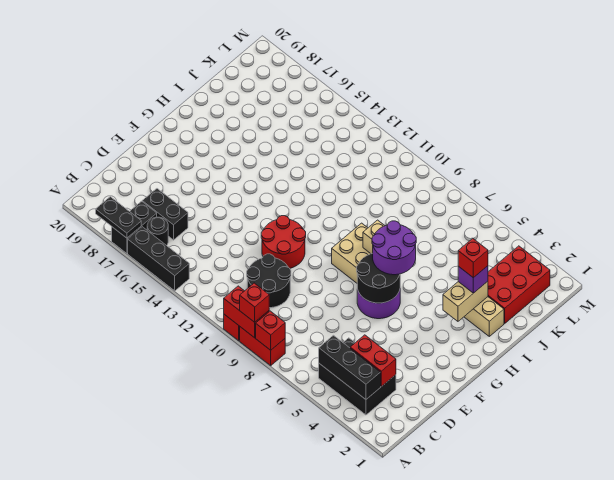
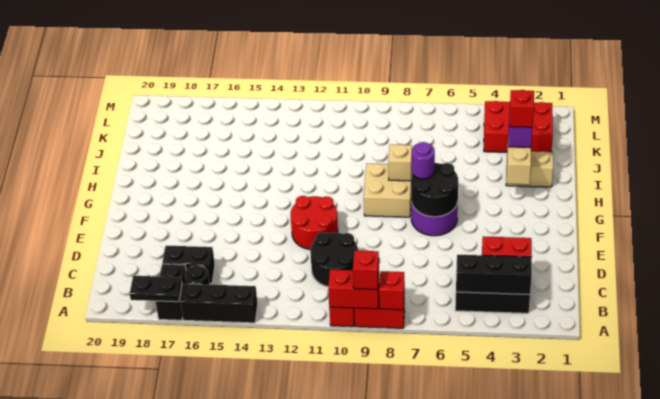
purple 2x2 round brick [372,221,416,275] -> purple 1x1 round brick [412,142,435,179]
red 2x3 brick [488,246,550,323] -> red 2x3 brick turned to [484,101,553,152]

